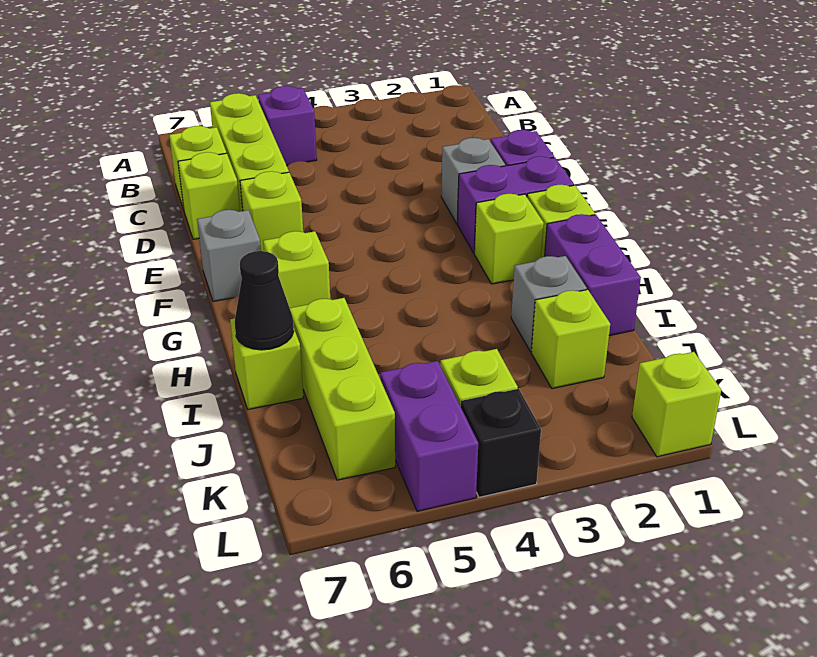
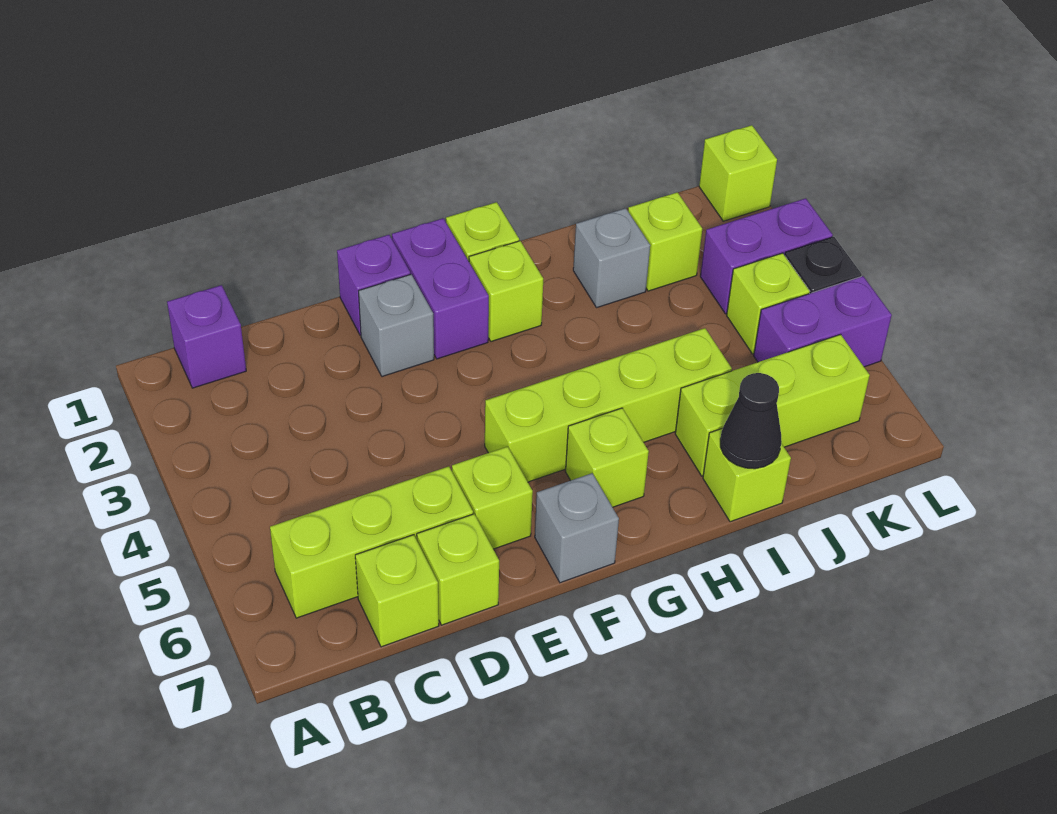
purple 1x1 brick [258,86,317,165] -> purple 1x1 brick moved to [167,285,246,388]
none -> lime 1x4 brick [485,328,732,482]
purple 1x2 brick [545,214,641,336] -> purple 1x2 brick moved to [700,198,833,314]

